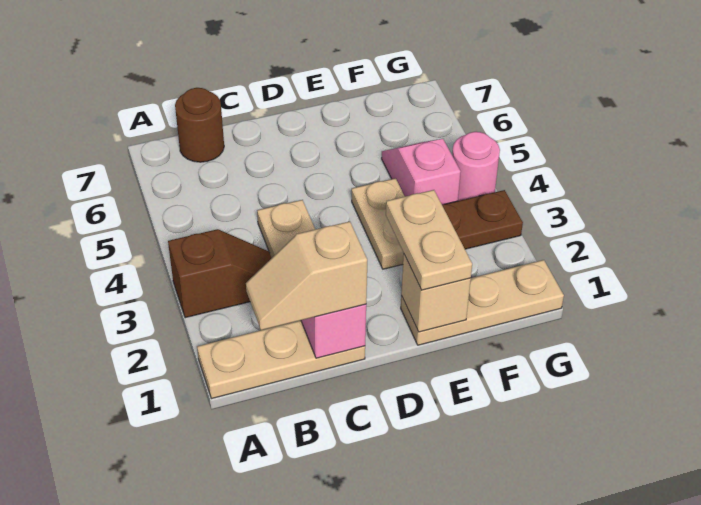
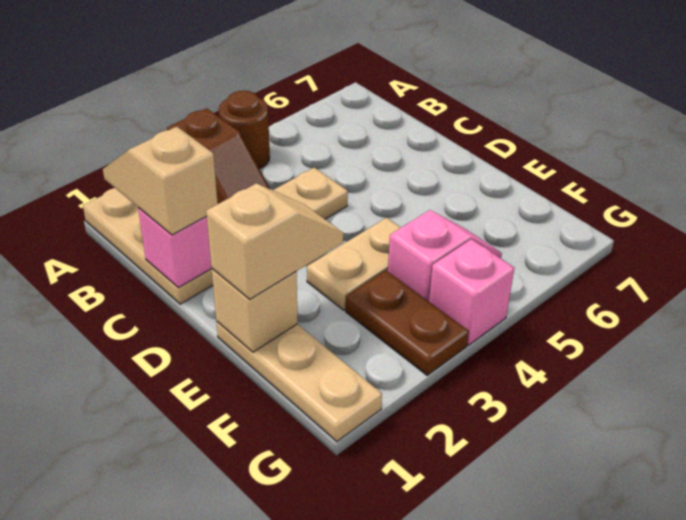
brown 1x1 round brick [175,88,224,162] -> brown 1x1 round brick moved to [219,91,270,169]
tan 1x2 plate [386,190,472,290] -> tan 1x2 slope [206,183,343,299]
pink 1x1 round brick [452,132,500,201] -> pink 1x1 brick [429,239,514,345]

